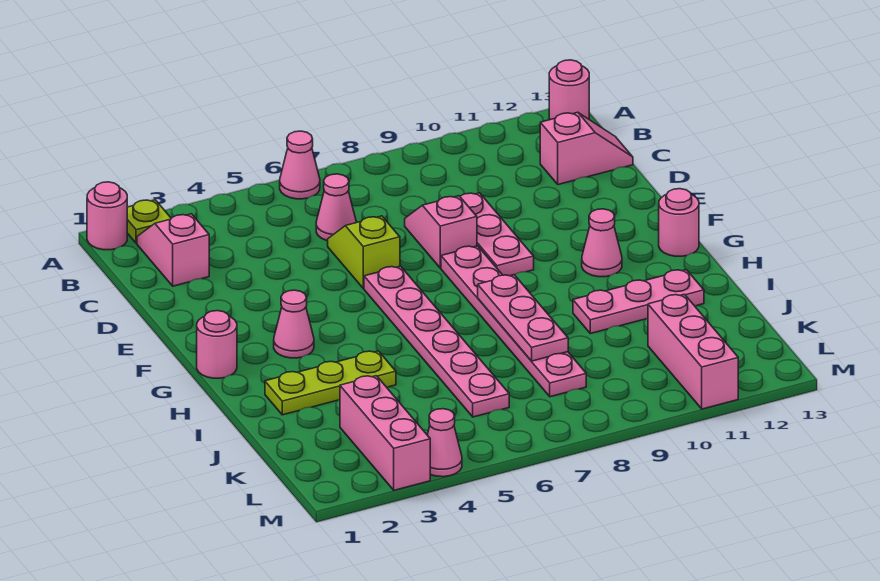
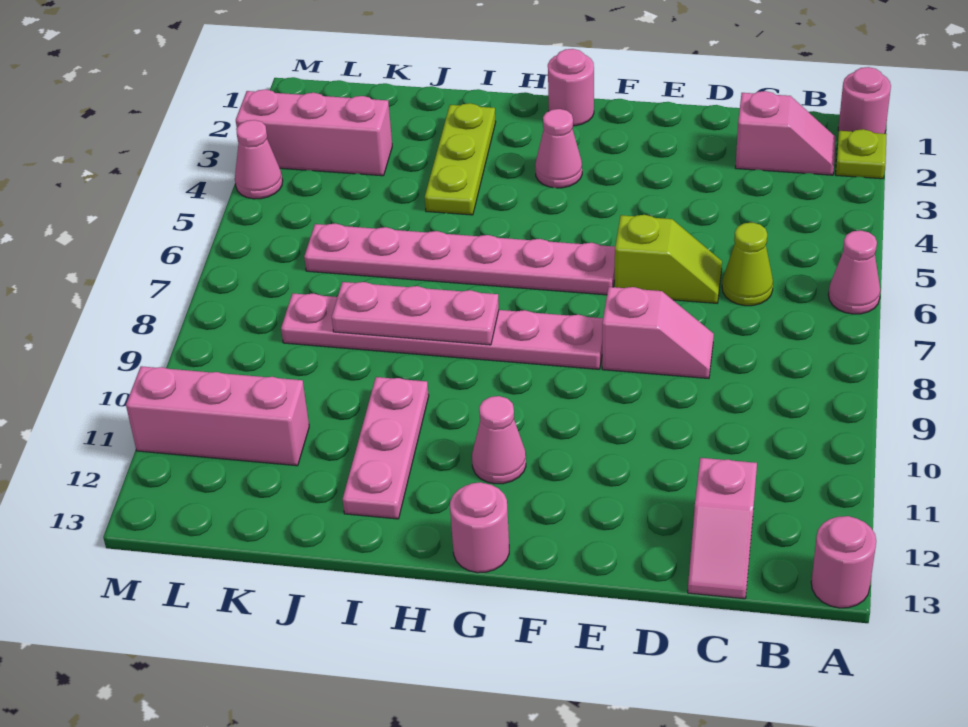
pink 1x1 cone [316,174,356,241] -> lime 1x1 cone [722,223,773,306]
pink 1x3 plate [460,193,534,276] -> none

